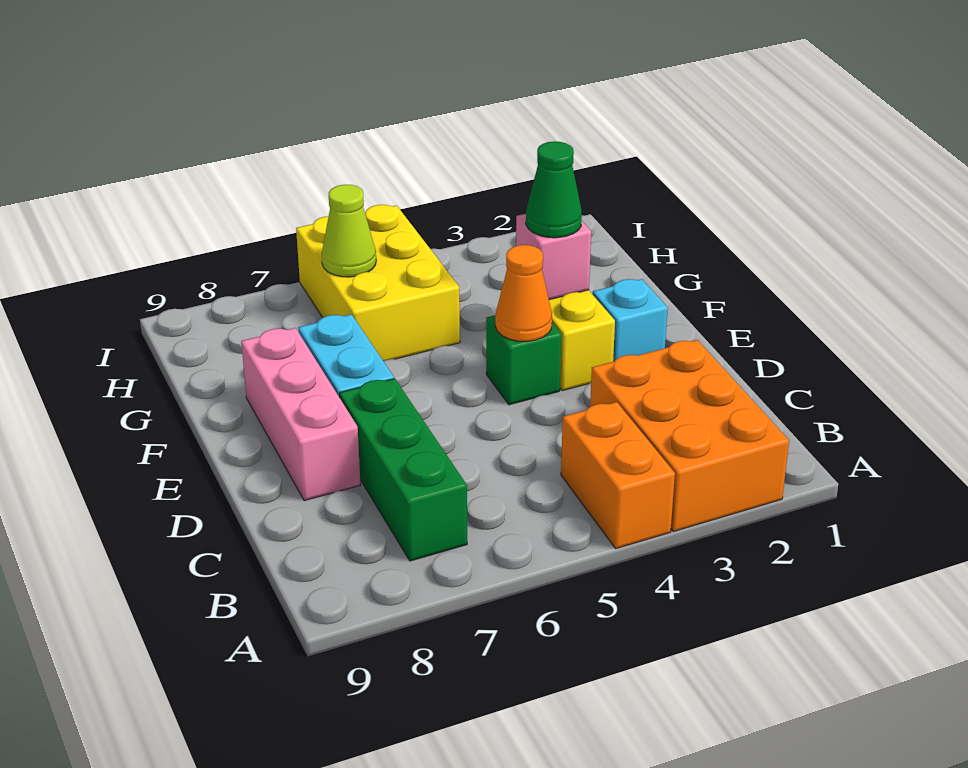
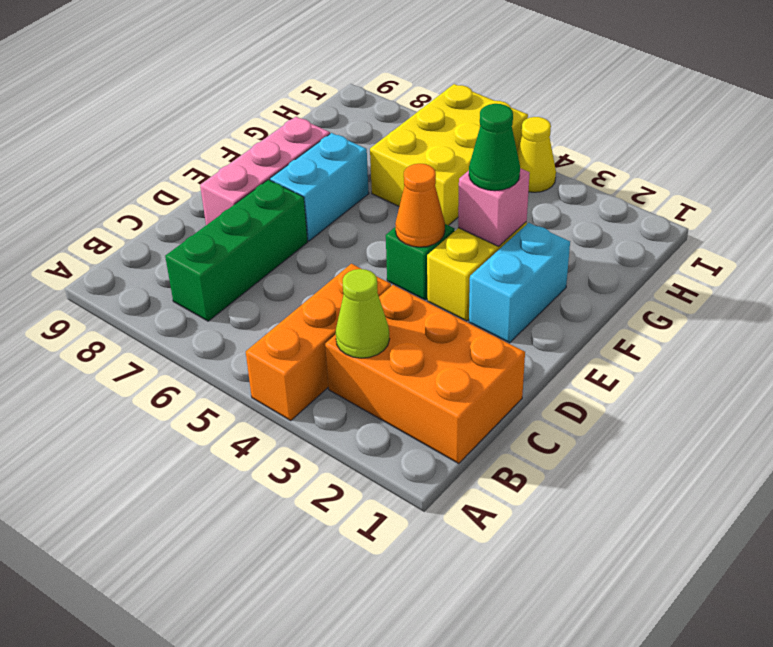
orange 2x3 brick [590,340,789,532] -> orange 2x3 brick turned to [325,285,525,463]
orange 1x2 brick [561,402,675,549] -> orange 1x3 brick [246,264,391,421]
cyan 1x1 brick [593,279,668,362] -> cyan 1x2 brick [469,223,570,343]
lime 1x1 cone [322,185,376,277] -> lime 1x1 cone moved to [336,269,390,358]
none -> yellow 1x1 cone [517,117,556,192]

